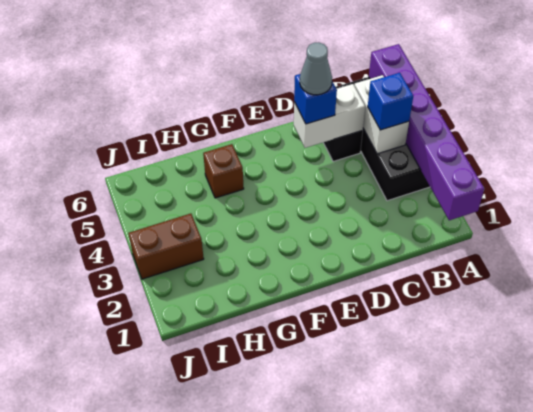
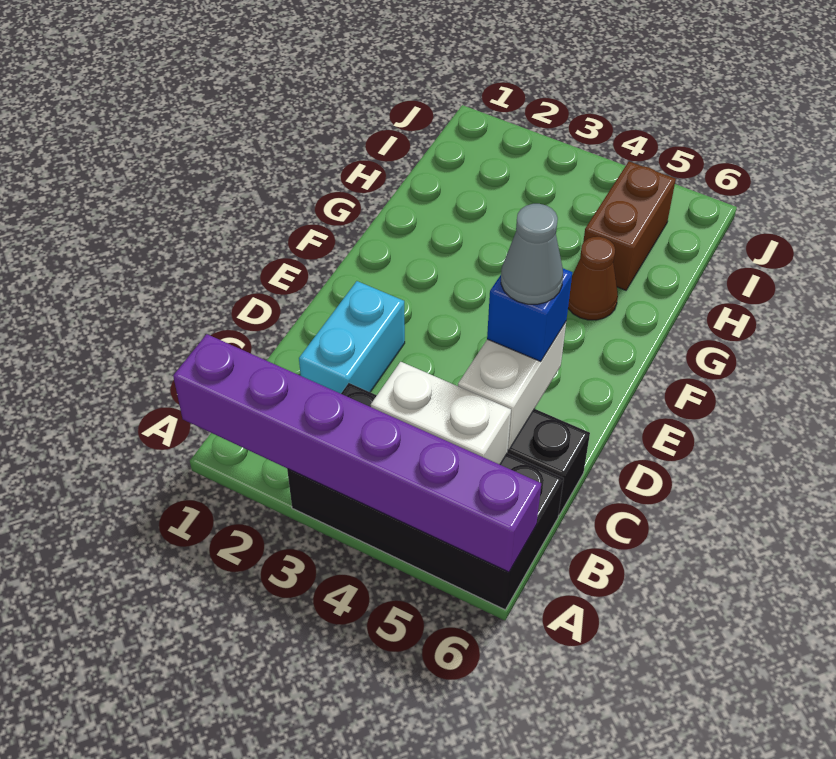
blue 1x1 brick [368,73,413,130] -> none
none -> cyan 1x2 brick [299,281,405,394]
brown 1x1 brick [203,144,244,198] -> brown 1x1 cone [568,237,618,320]
brown 1x2 brick [128,214,204,279] -> brown 1x2 brick moved to [583,161,676,290]

